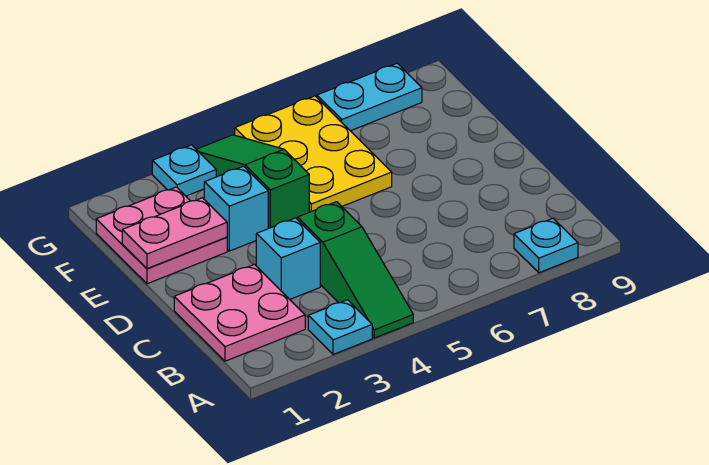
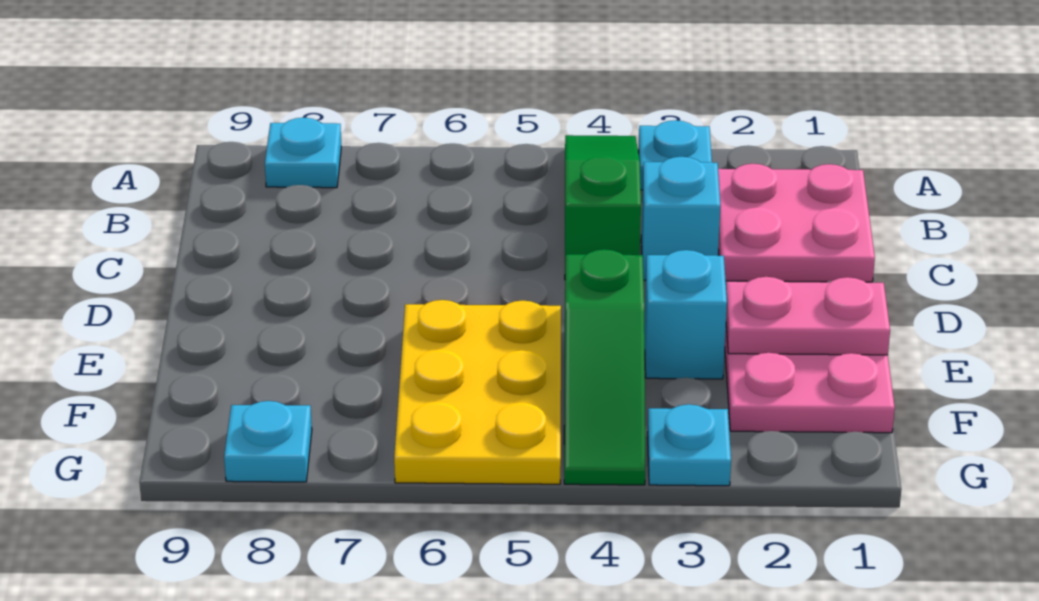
cyan 1x2 plate [317,63,422,131] -> cyan 1x1 plate [224,401,312,482]

